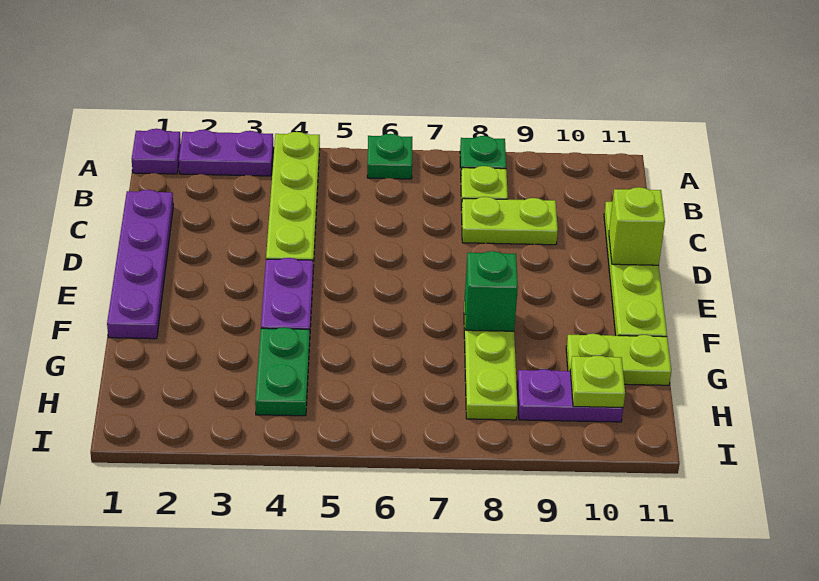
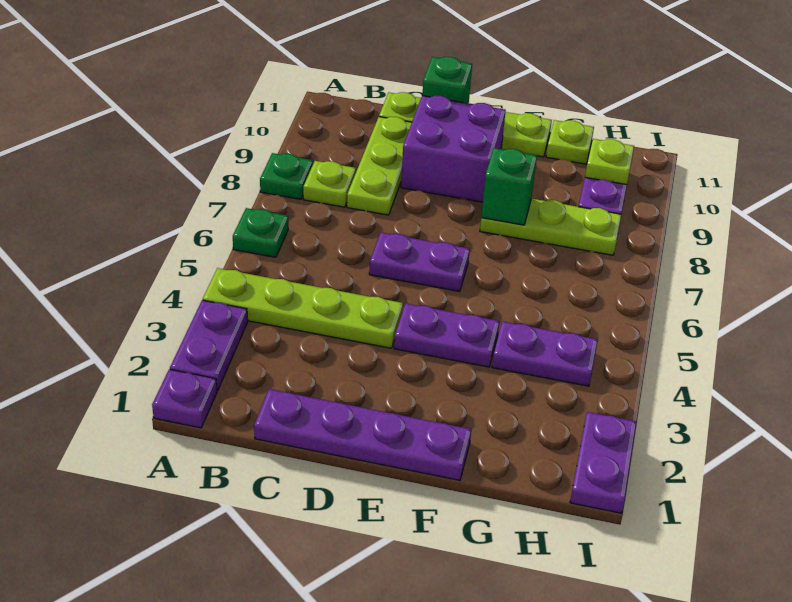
lime 1x2 plate [462,197,558,245] -> lime 1x3 plate [347,117,412,215]
none -> purple 1x2 plate [369,233,470,291]
none -> purple 2x2 brick [401,96,506,202]
lime 1x1 brick [609,187,665,265] -> green 1x1 brick [422,57,472,103]
green 1x2 plate [255,327,310,416] -> purple 1x2 plate [492,321,598,386]
lime 1x2 plate [566,334,671,385] -> lime 1x1 plate [546,120,594,164]
none -> purple 1x2 plate [570,412,637,513]

